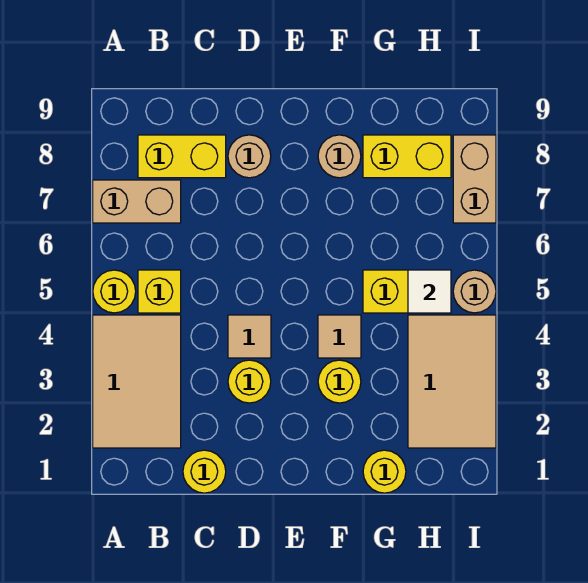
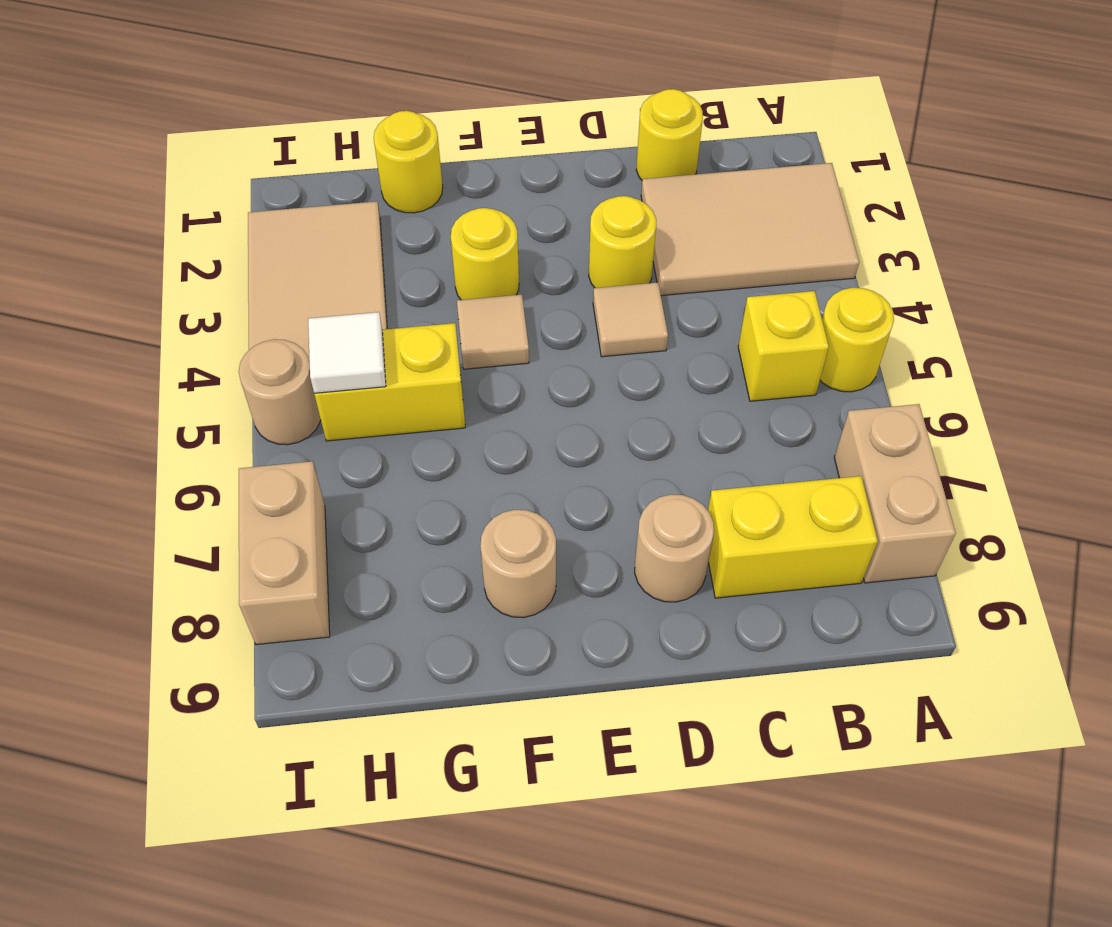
tan 2x3 tile [93,315,181,448] -> tan 2x3 tile turned to [641,163,859,296]
tan 1x2 brick [93,180,181,223] -> tan 1x2 brick turned to [834,404,956,583]
yellow 1x2 brick [363,135,451,178] -> none

